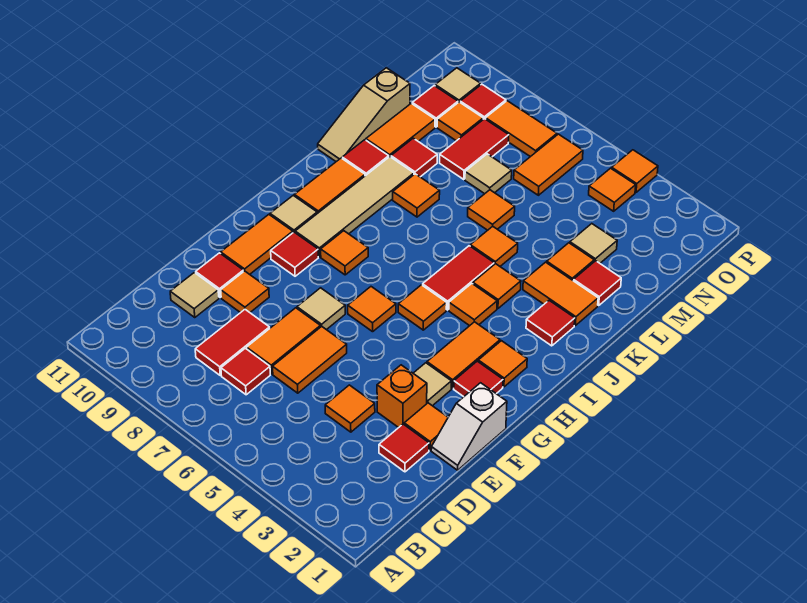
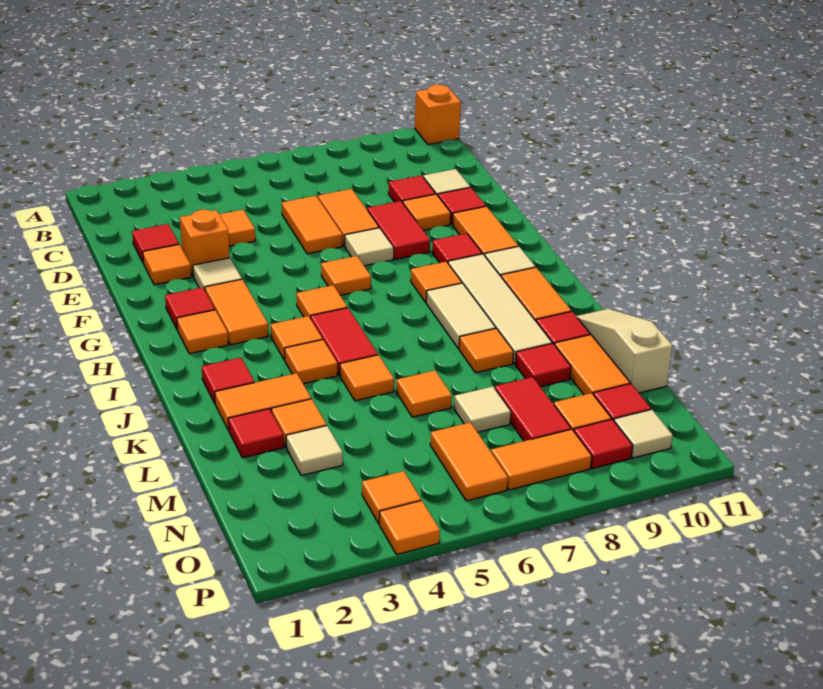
none -> orange 1x1 brick [415,85,461,145]
red 1x1 tile [221,348,270,395] -> red 1x1 tile moved to [388,175,436,203]
red 1x2 tile [195,310,270,375] -> red 1x2 tile moved to [367,201,430,259]
white 1x2 slope [431,383,507,470] -> none
none -> tan 1x2 tile [426,283,496,349]

